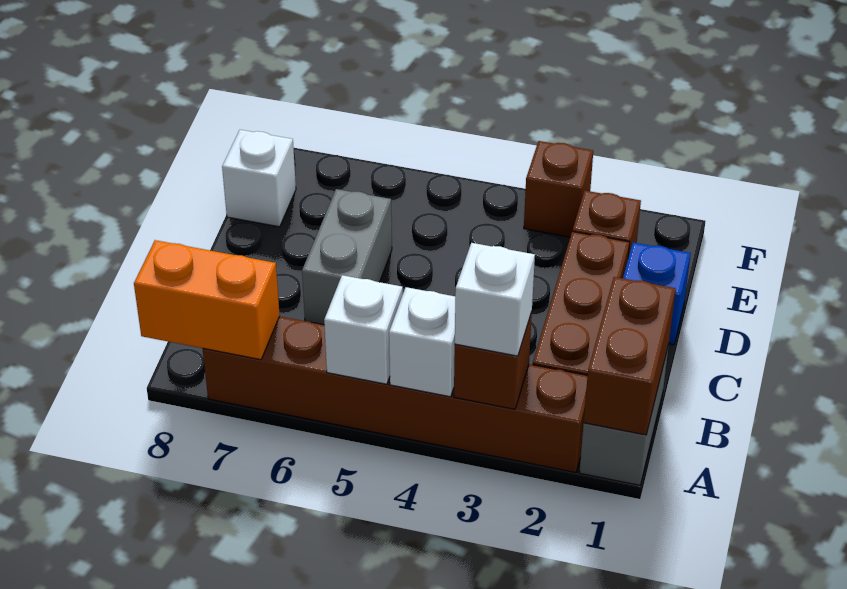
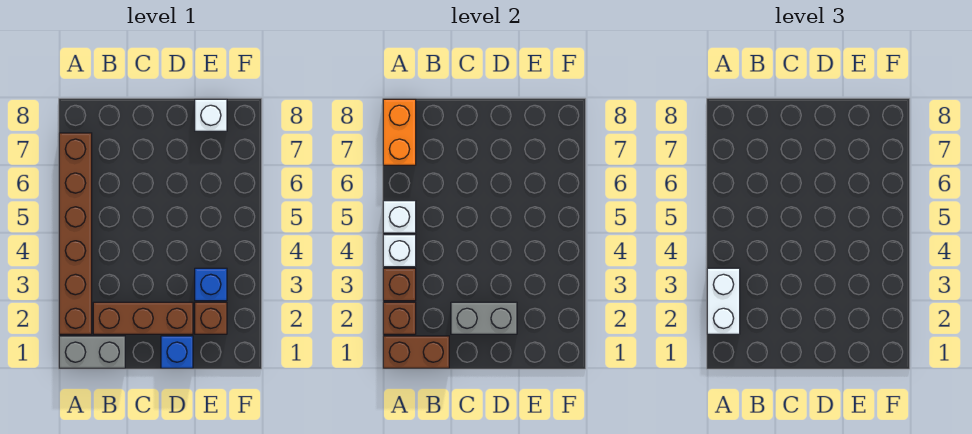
white 1x1 brick [455,243,535,356] -> white 1x2 brick [707,268,740,334]
grey 1x2 brick [302,189,392,325] -> grey 1x2 brick moved to [451,302,517,334]
none -> blue 1x1 brick [195,268,227,301]
brown 1x1 brick [524,141,593,237] -> brown 1x1 brick moved to [383,302,416,334]

